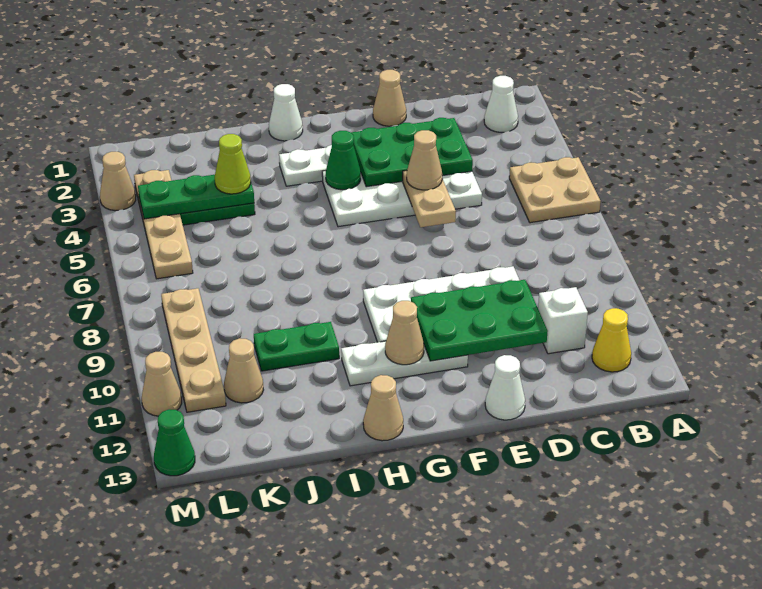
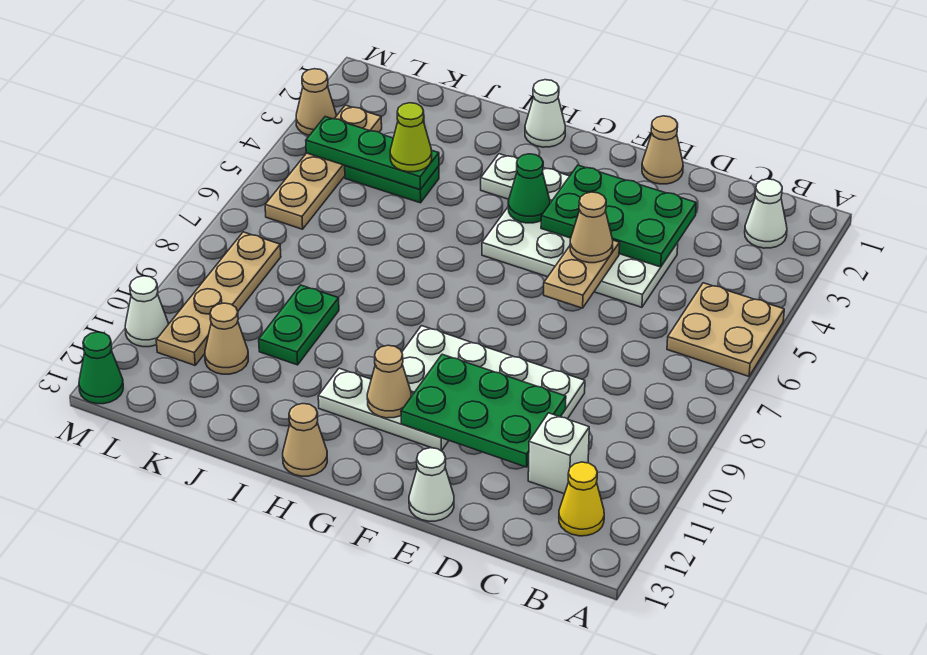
green 1x2 plate [254,322,339,371] -> green 1x2 plate turned to [259,285,339,365]
tan 1x1 cone [142,352,182,416] -> white 1x1 cone [125,276,168,347]

